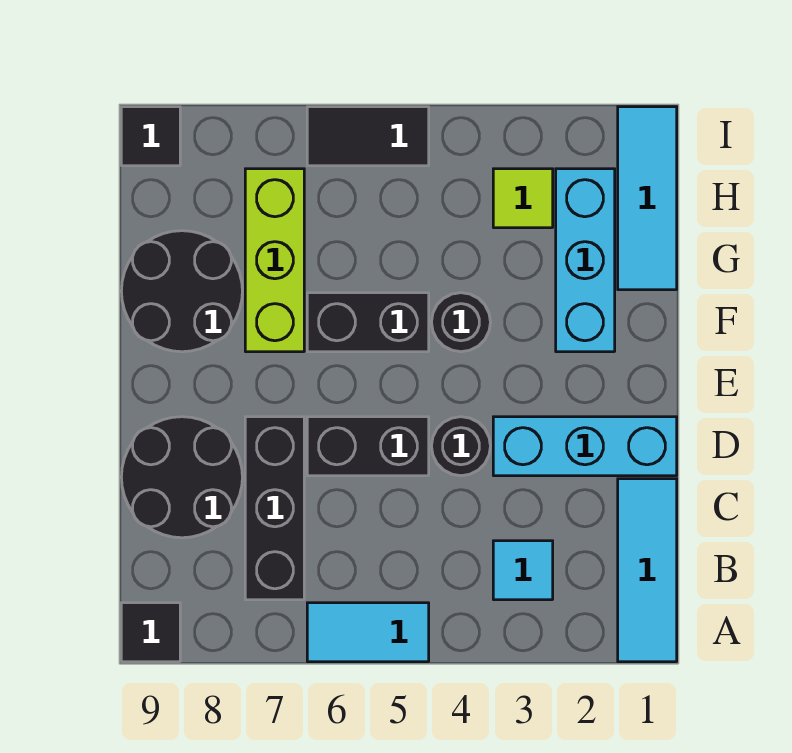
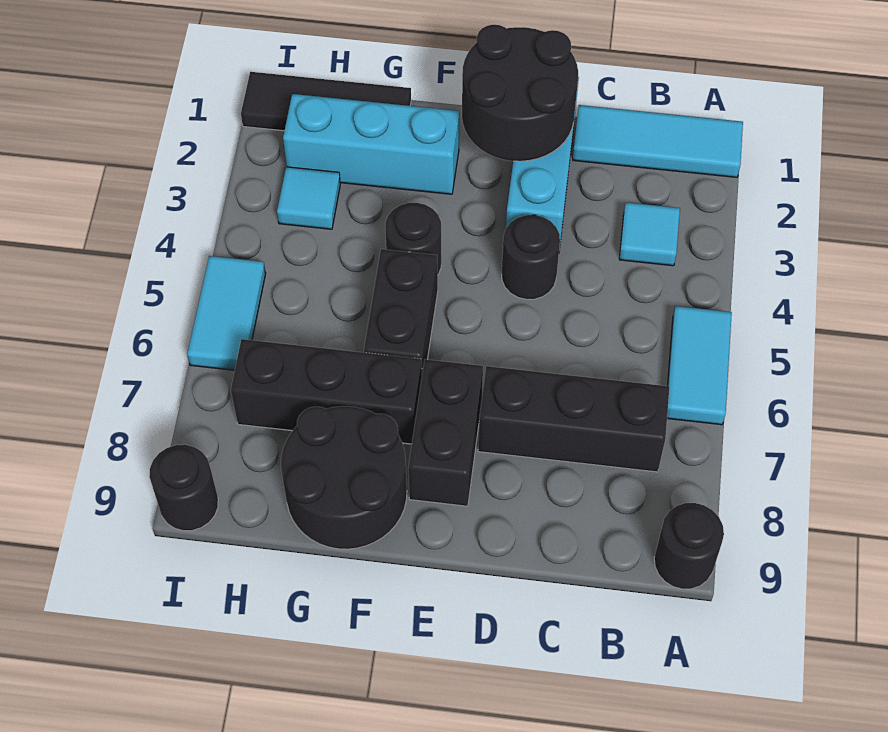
black 1x1 tile [121,603,180,662] -> black 1x1 round brick [654,503,724,589]
black 2x2 round brick [121,417,242,538] -> black 2x2 round brick moved to [462,25,578,161]
black 1x2 brick [307,417,429,476] -> black 1x2 brick moved to [408,359,483,506]
lime 1x3 brick [245,169,304,352] -> black 1x3 brick [231,339,422,444]
cyan 1x3 tile [618,107,677,290] -> black 1x3 tile [241,72,411,131]
lime 1x1 tile [493,169,553,228] -> cyan 1x1 tile [277,167,340,229]
black 1x2 tile [307,107,429,166] -> cyan 1x2 tile [187,256,266,370]
black 1x1 tile [121,107,180,166] -> black 1x1 round brick [149,445,218,531]

